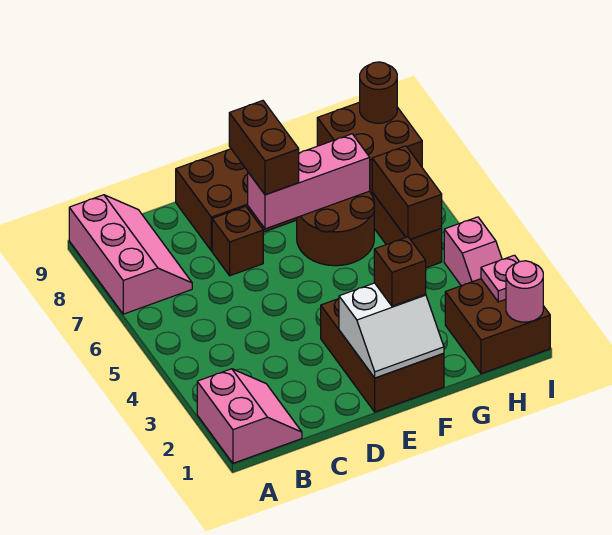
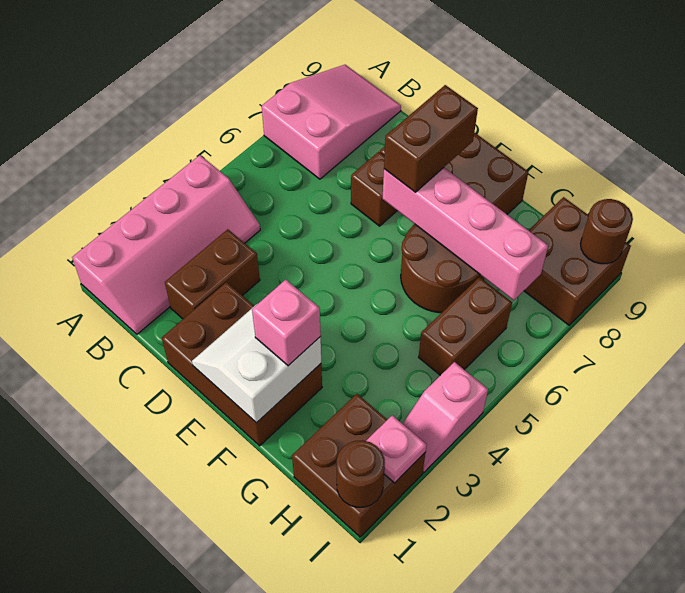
pink 2x2 slope [197,369,302,463] -> pink 2x4 slope [72,155,260,334]
pink 2x3 slope [69,195,192,314] -> pink 2x3 slope turned to [262,65,401,179]
brown 2x3 brick [321,299,444,412] -> brown 2x3 brick turned to [162,282,322,446]
white 2x2 slope [339,283,444,378] -> white 2x2 slope turned to [192,304,321,423]
pink 1x3 brick [248,134,370,229] -> pink 1x4 brick [383,168,548,300]
brown 1x1 brick [374,237,426,306] -> pink 1x1 brick [252,280,321,366]
brown 1x2 brick [372,146,442,239] -> brown 1x2 brick moved to [165,229,260,319]
pink 1x1 round brick [506,261,543,322] -> brown 1x1 round brick [337,440,385,507]

